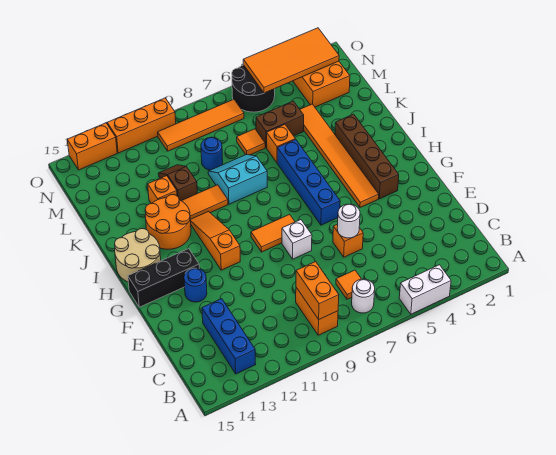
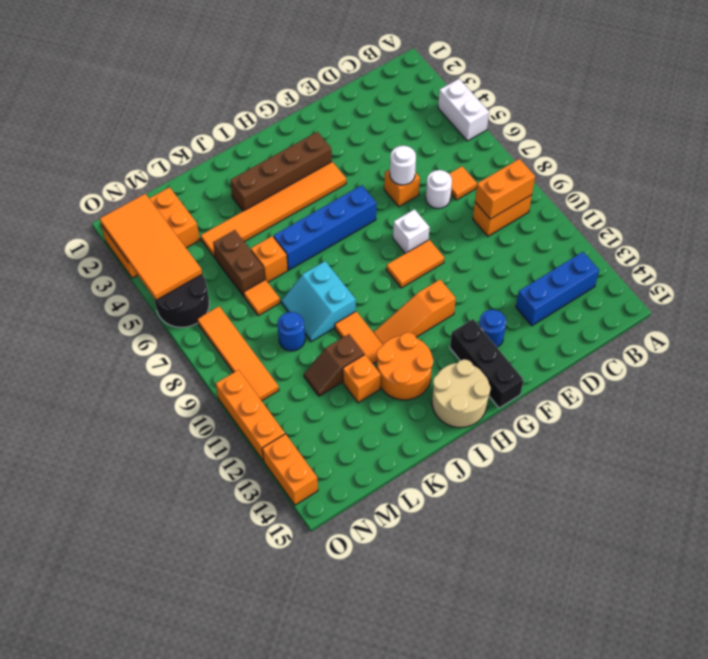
white 1x1 round brick [352,279,375,313] -> white 1x1 round brick moved to [426,170,452,209]
orange 1x2 tile [251,214,295,252] -> orange 1x2 tile turned to [386,240,444,288]

